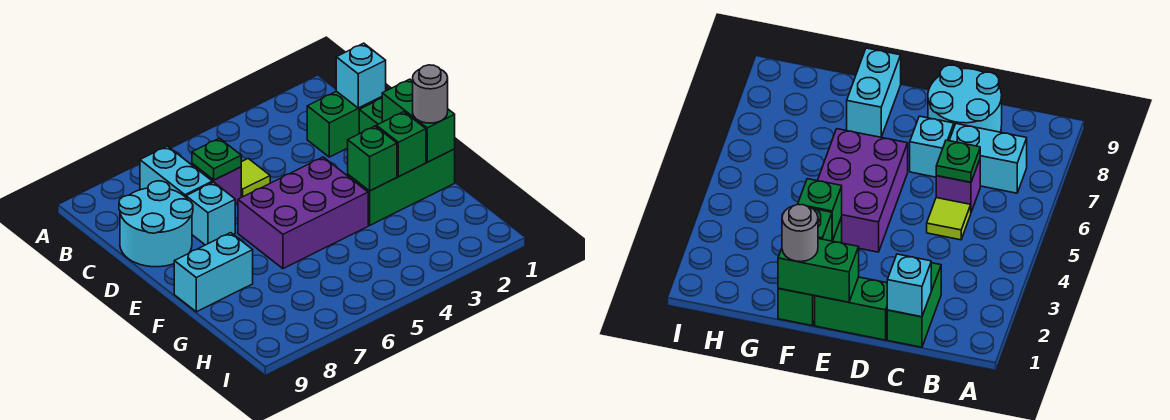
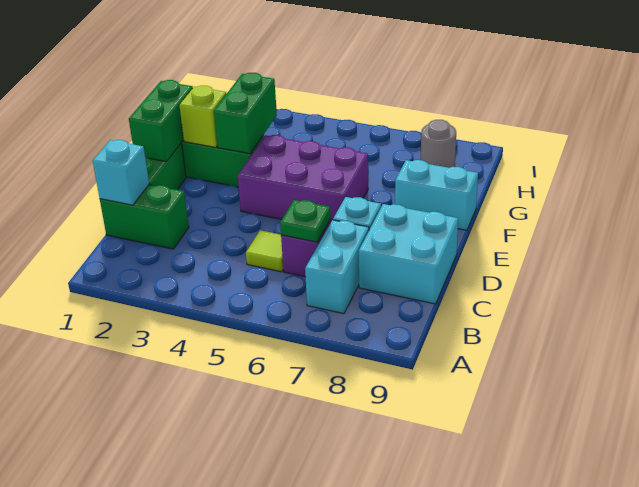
cyan 2x2 round brick [119,181,193,267] -> cyan 2x2 brick [359,204,458,304]
grey 1x1 round brick [413,65,448,123] -> grey 1x1 round brick moved to [421,120,456,168]
green 1x1 brick [376,112,426,176] -> lime 1x1 brick [179,86,226,148]
green 1x1 brick [348,126,397,191] -> green 1x2 brick [214,73,277,154]

